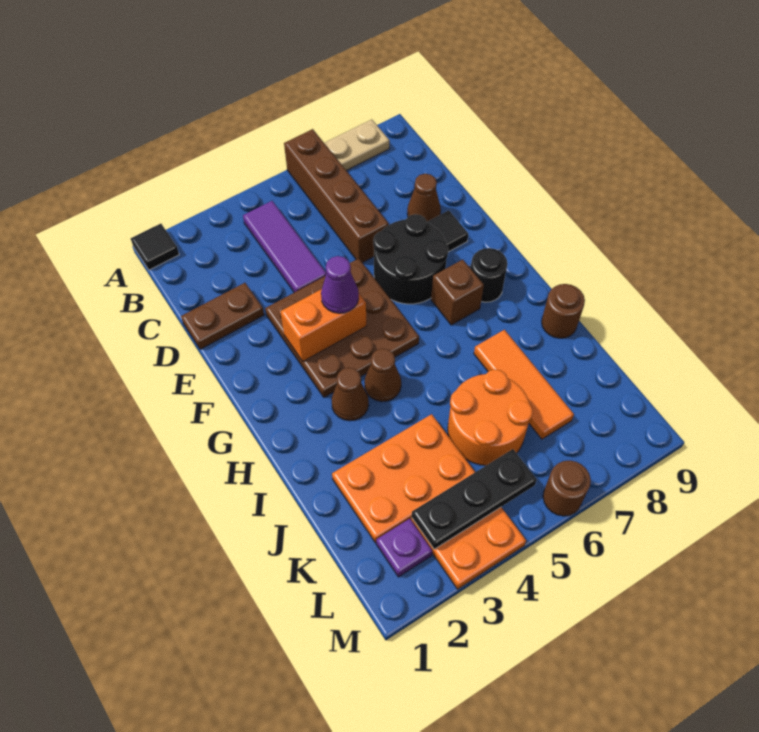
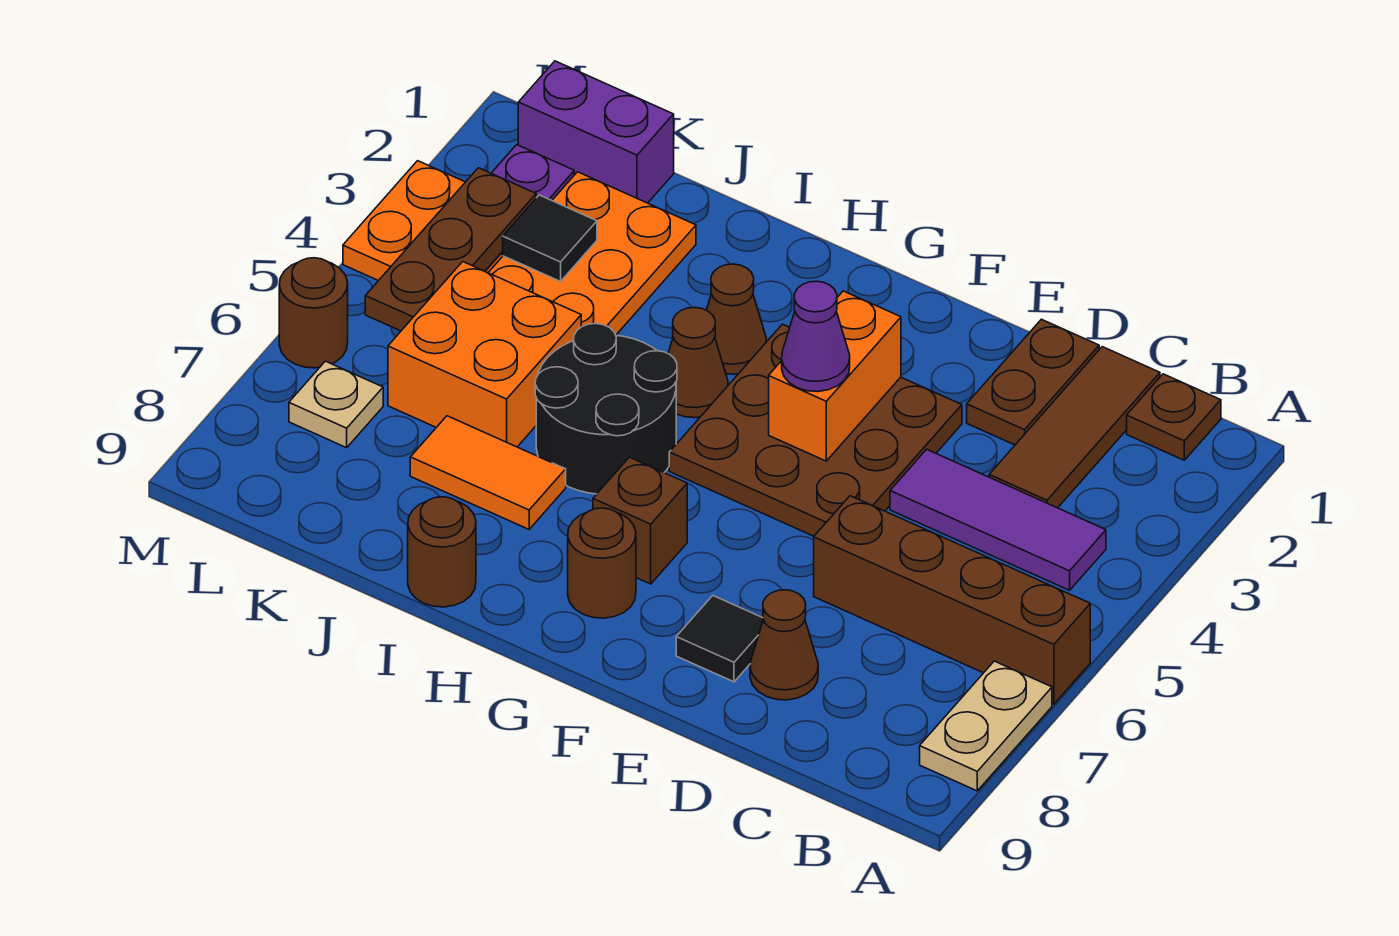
black 1x1 tile [131,224,179,270] -> black 1x1 tile moved to [503,195,597,281]
none -> brown 1x1 plate [1127,374,1221,460]
none -> brown 1x3 tile [989,347,1160,508]
black 2x2 round brick [373,214,448,304] -> black 2x2 round brick moved to [535,324,677,494]
black 1x1 round brick [471,248,508,302] -> brown 1x1 round brick [568,508,636,618]
orange 1x3 tile [474,330,574,439] -> orange 1x2 tile [410,416,566,529]
orange 2x2 round brick [448,369,533,465] -> orange 2x2 brick [388,262,581,447]
none -> purple 1x2 brick [518,61,674,203]
black 1x3 plate [412,449,537,549] -> brown 1x3 plate [365,168,536,331]
none -> tan 1x1 plate [289,361,383,448]

